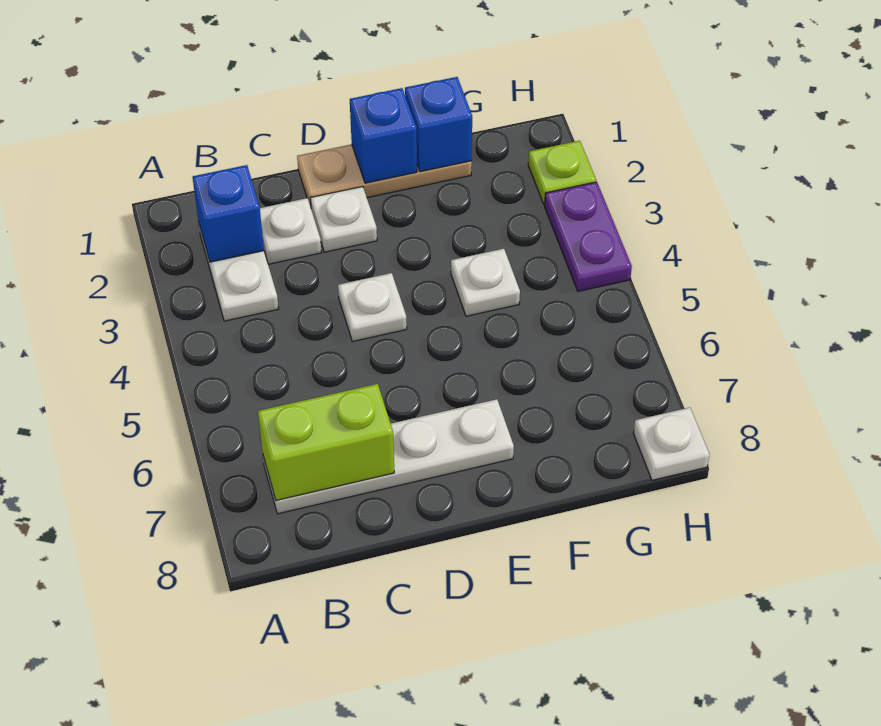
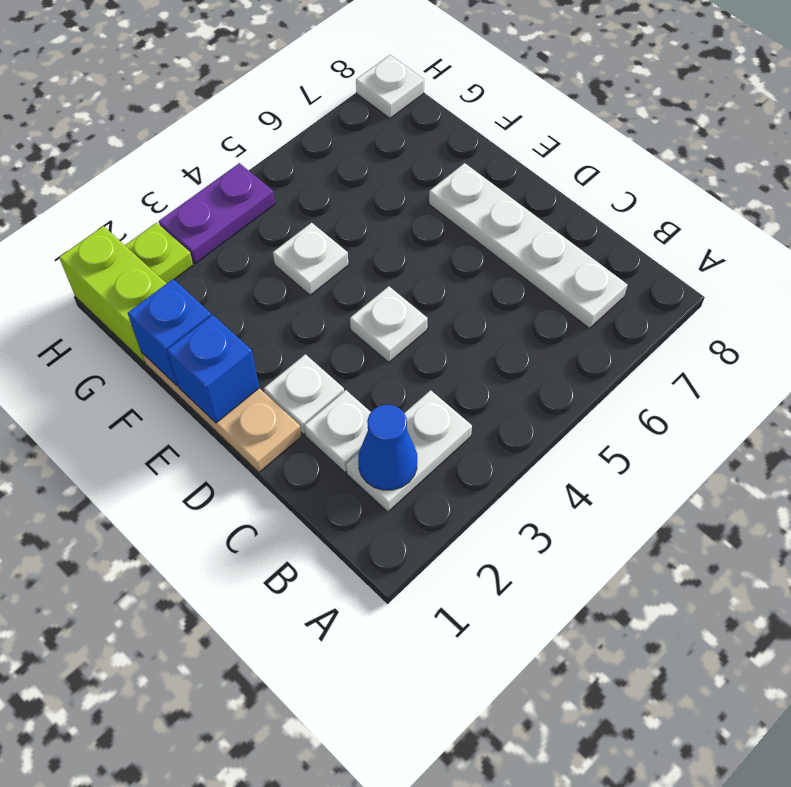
blue 1x1 brick [193,165,264,262] -> blue 1x1 cone [358,405,417,490]
lime 1x2 brick [258,384,394,500] -> lime 1x2 brick moved to [59,226,167,362]

